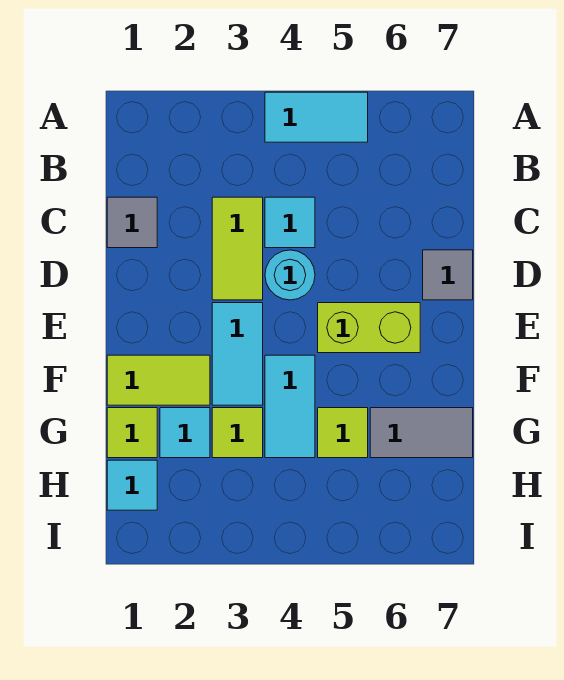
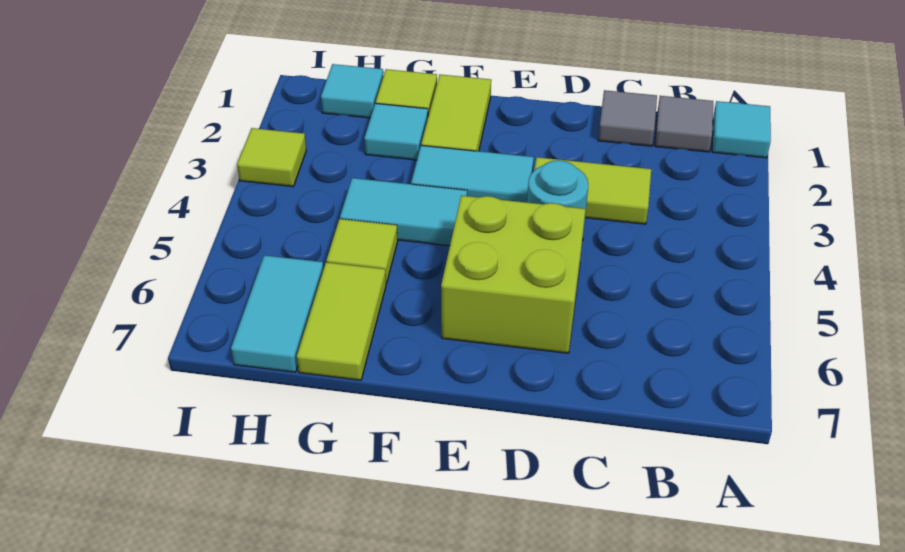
cyan 1x2 tile [265,92,368,142] -> cyan 1x2 tile moved to [231,255,324,372]
cyan 1x1 tile [265,197,315,248] -> cyan 1x1 tile moved to [712,101,771,158]
grey 1x1 tile [423,250,473,300] -> grey 1x1 tile moved to [655,96,713,152]
lime 1x2 brick [318,303,420,353] -> lime 2x2 brick [441,196,585,353]
lime 1x1 tile [212,408,263,458] -> lime 1x1 tile moved to [237,128,306,187]
grey 1x2 tile [370,408,473,458] -> lime 1x2 tile [297,262,386,380]

